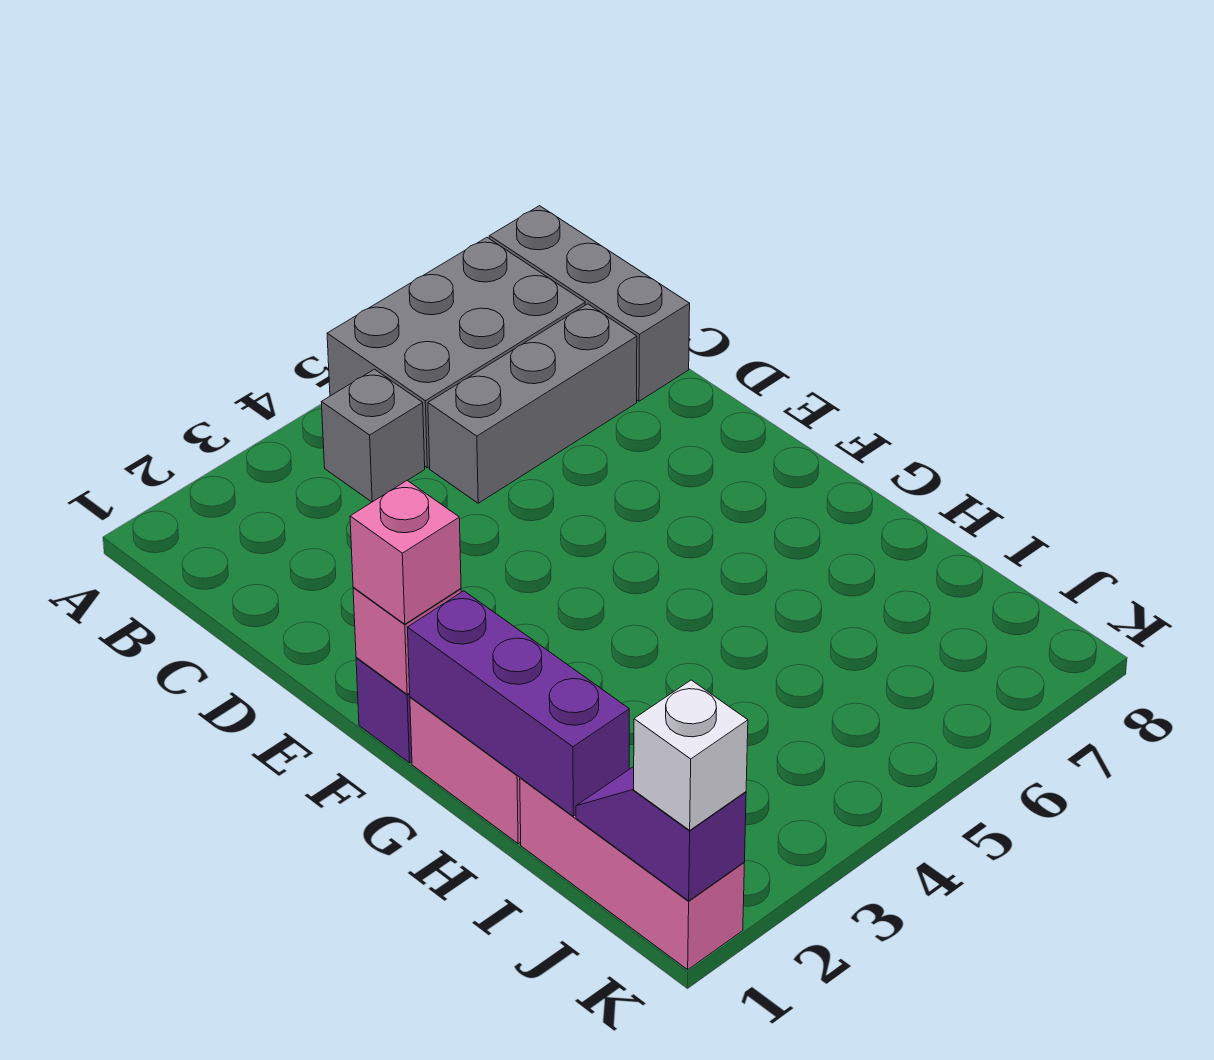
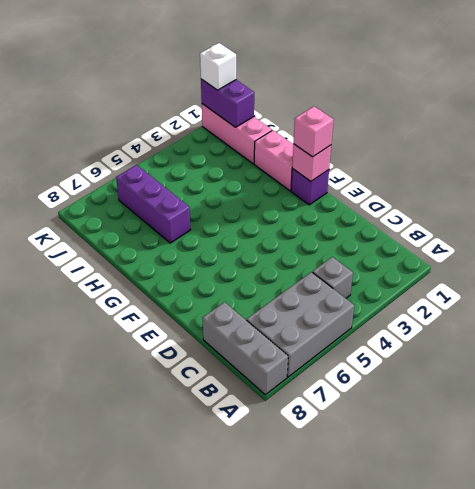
grey 1x3 brick [428,304,637,503] -> none
purple 1x3 brick [407,591,629,816] -> purple 1x3 brick moved to [116,165,190,243]
purple 1x2 slope [576,767,746,901] -> purple 1x2 brick [201,79,254,127]

